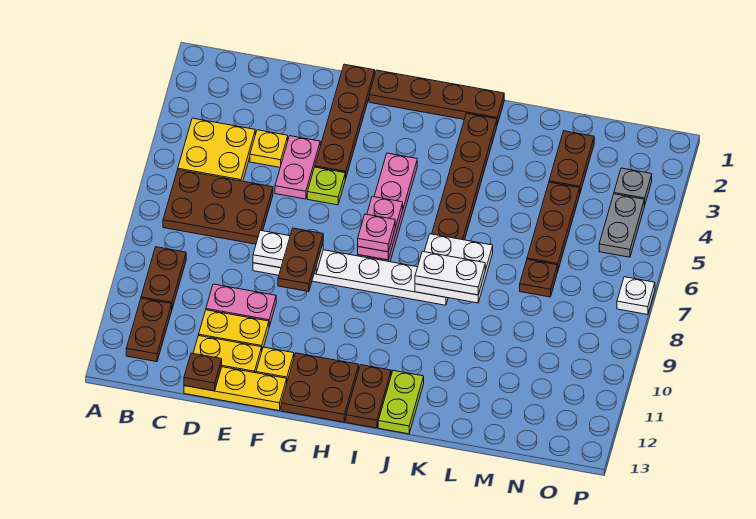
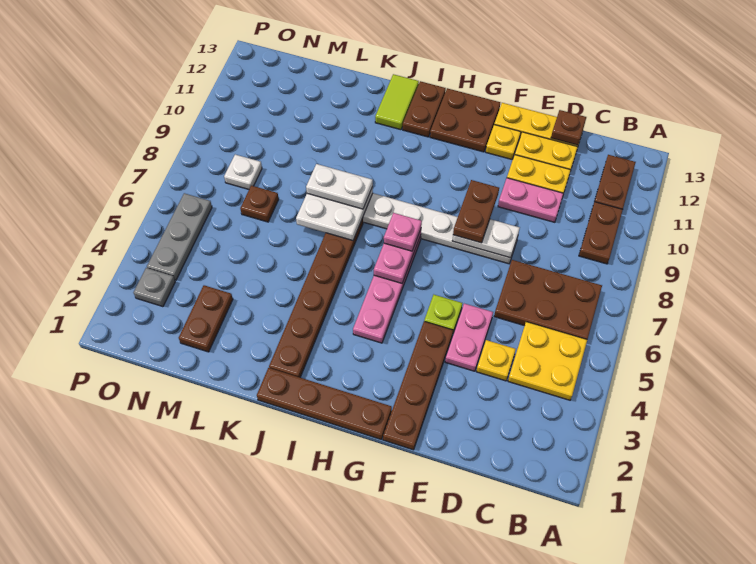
lime 1x2 plate [378,371,424,434] -> lime 1x2 tile [375,74,419,130]
brown 1x3 plate [527,182,580,269] -> none
grey 1x2 plate [599,194,644,257] -> grey 1x3 plate [147,193,212,280]
white 1x1 plate [617,277,655,315] -> white 1x1 plate moved to [224,155,262,189]

